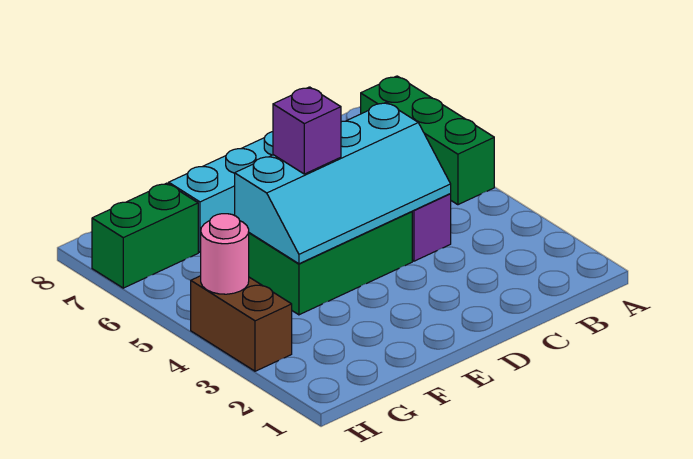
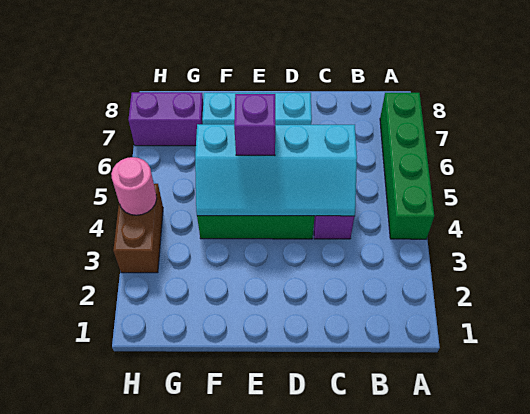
green 1x3 brick [361,76,494,205] -> green 1x4 brick [380,93,434,239]
green 1x2 brick [92,183,198,288] -> purple 1x2 brick [128,92,203,146]

